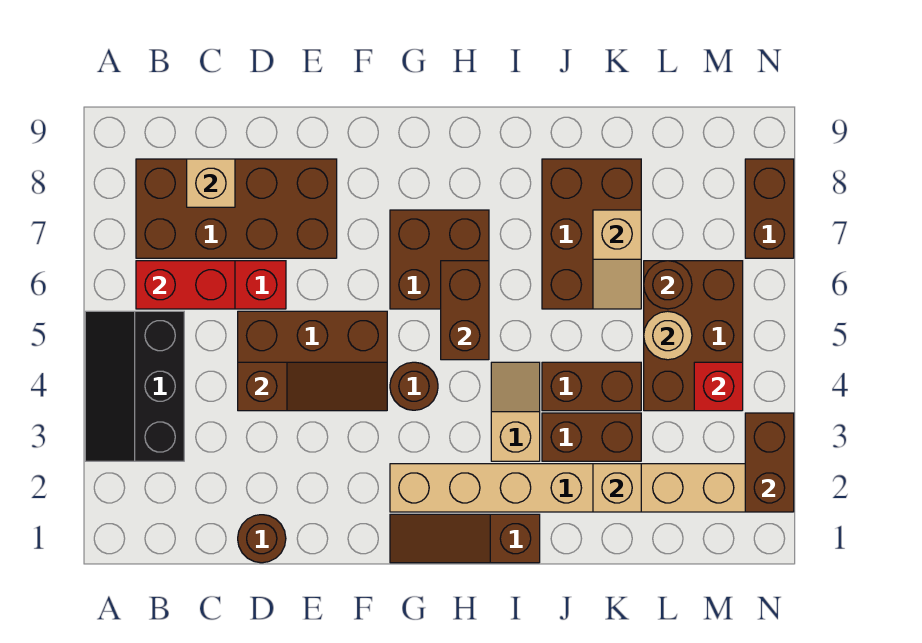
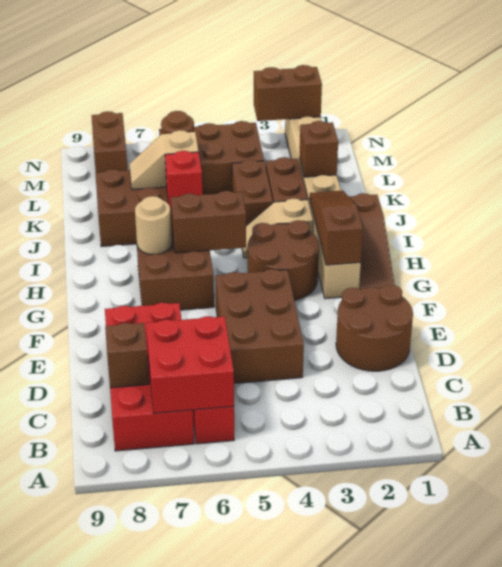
black 2x3 slope [85,311,184,461] -> none
red 1x2 brick [136,261,235,309] -> red 2x2 brick [146,316,234,413]
brown 2x4 brick [136,159,337,258] -> red 2x4 brick [105,303,194,451]
tan 1x1 brick [187,159,235,207] -> brown 1x1 brick [105,323,149,388]
brown 1x1 round brick [238,515,286,563] -> brown 2x2 round brick [336,285,413,371]
brown 1x3 slope [238,362,387,411] -> brown 1x3 slope moved to [310,190,363,265]
brown 1x1 round brick [390,362,438,410] -> brown 2x2 round brick [248,220,319,301]
tan 1x1 brick [593,464,641,512] -> brown 1x1 brick [300,121,338,177]
tan 1x2 slope [593,210,641,309] -> tan 1x2 slope turned to [129,130,199,190]
tan 1x1 round brick [644,311,692,360] -> tan 1x1 round brick moved to [135,196,172,254]
red 1x1 brick [694,362,743,411] -> red 1x1 brick moved to [165,151,202,208]
brown 1x2 brick [745,159,794,258] -> brown 1x2 brick turned to [92,111,128,173]

